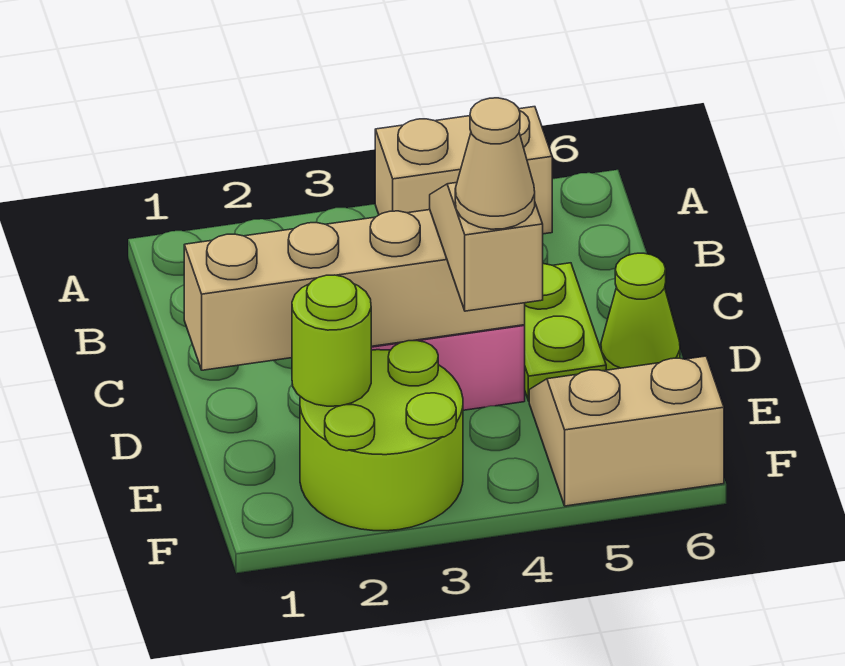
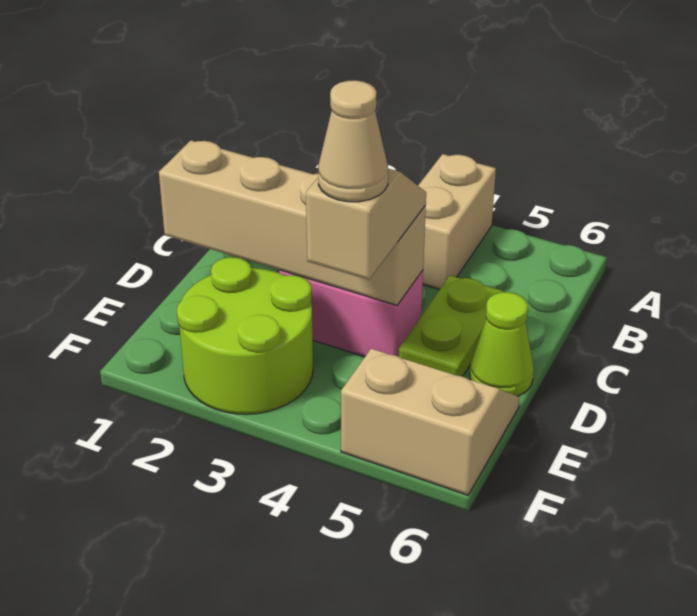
tan 1x2 brick [375,107,552,234] -> tan 1x2 brick turned to [418,154,496,289]
lime 1x1 round brick [292,275,371,406] -> none

